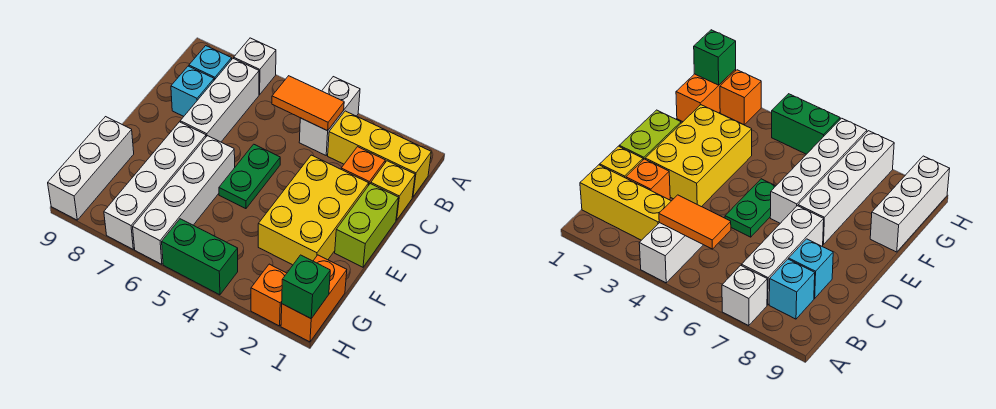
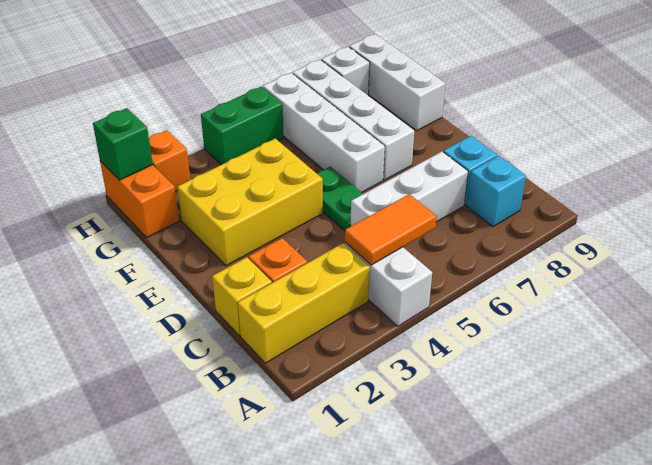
white 1x1 brick [234,38,276,94] -> white 1x1 brick moved to [321,47,370,96]
white 1x3 brick [180,58,259,142] -> white 1x3 brick turned to [350,152,468,227]
lime 1x2 brick [335,184,399,267] -> none
yellow 2x3 brick [258,155,369,265] -> yellow 2x3 brick turned to [177,139,323,266]

